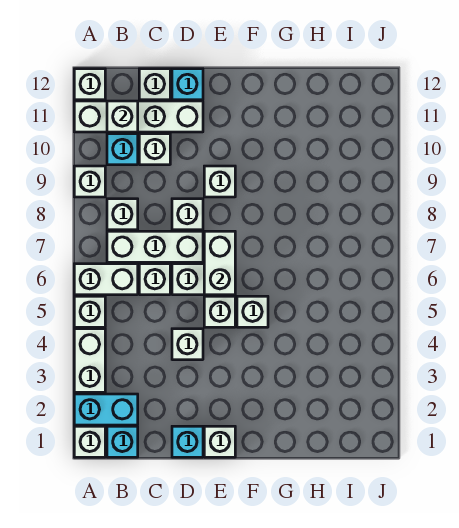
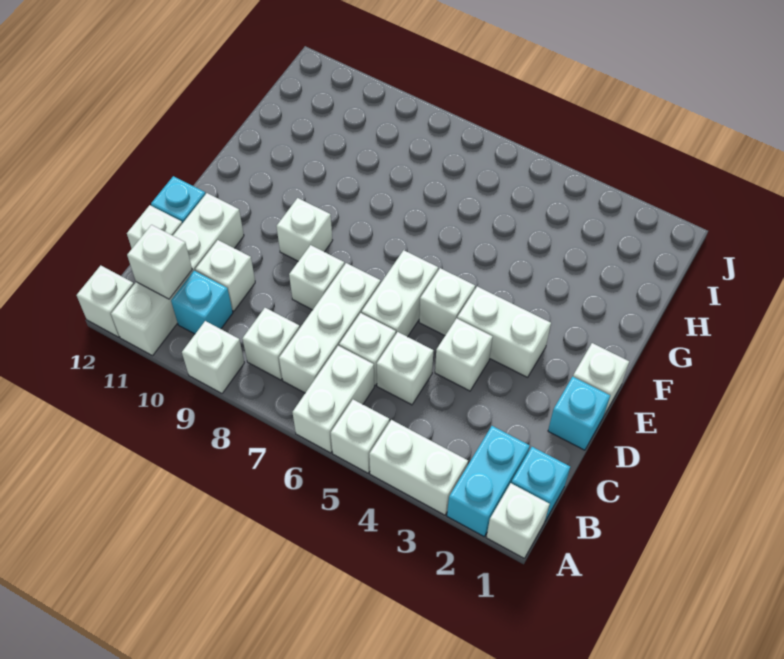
white 1x2 brick [204,231,235,295] -> white 1x2 brick moved to [457,286,551,377]
white 1x1 brick [237,296,268,327] -> white 1x1 brick moved to [377,332,433,405]

